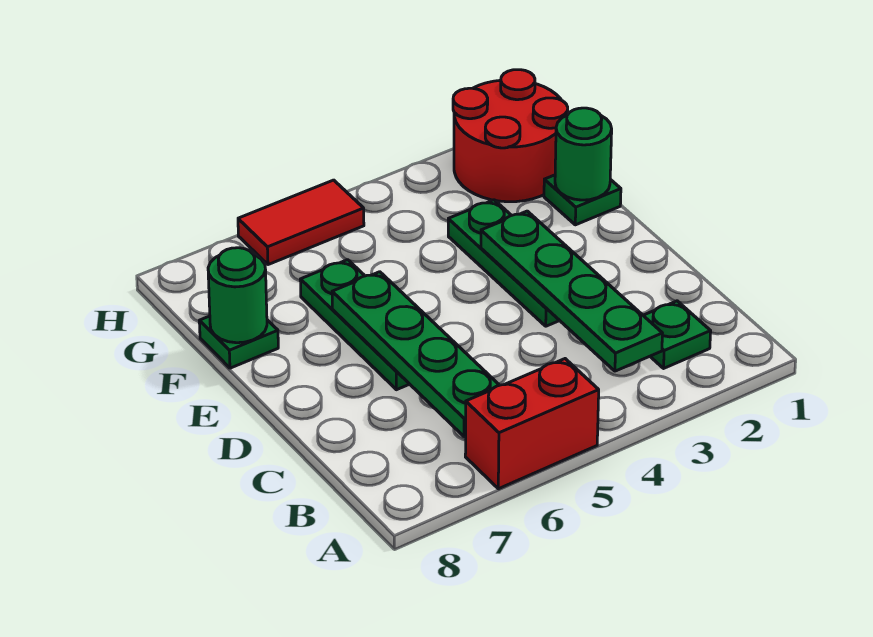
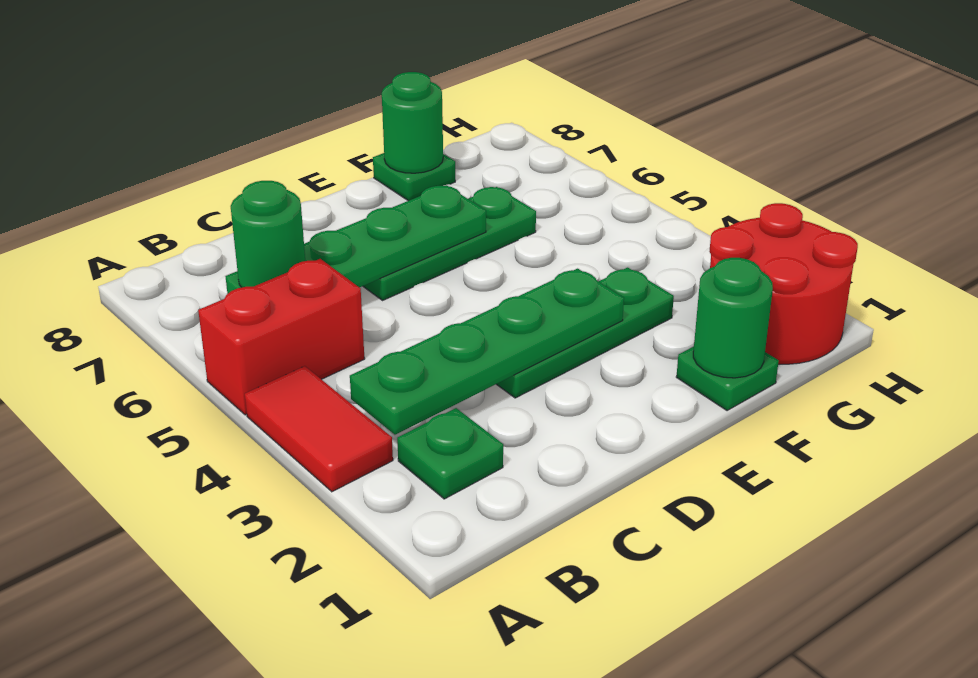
red 1x2 brick [465,359,599,489] -> red 1x2 brick turned to [198,259,365,415]
none -> green 1x1 round brick [231,181,305,287]
red 1x2 tile [238,180,364,265] -> red 1x2 tile moved to [245,366,393,492]

